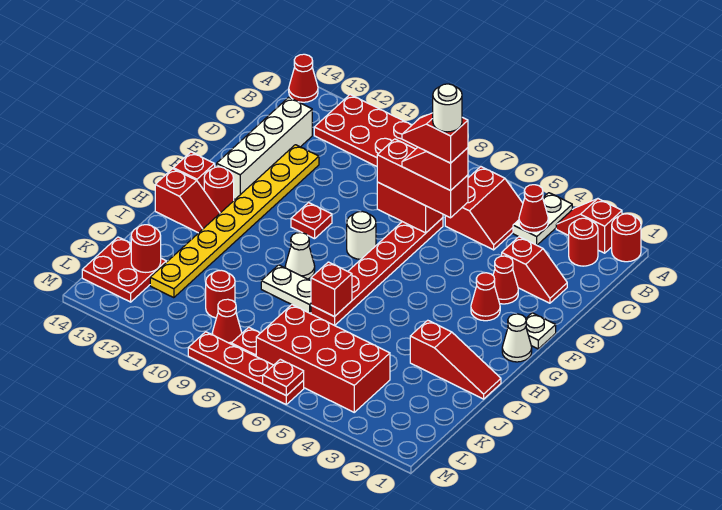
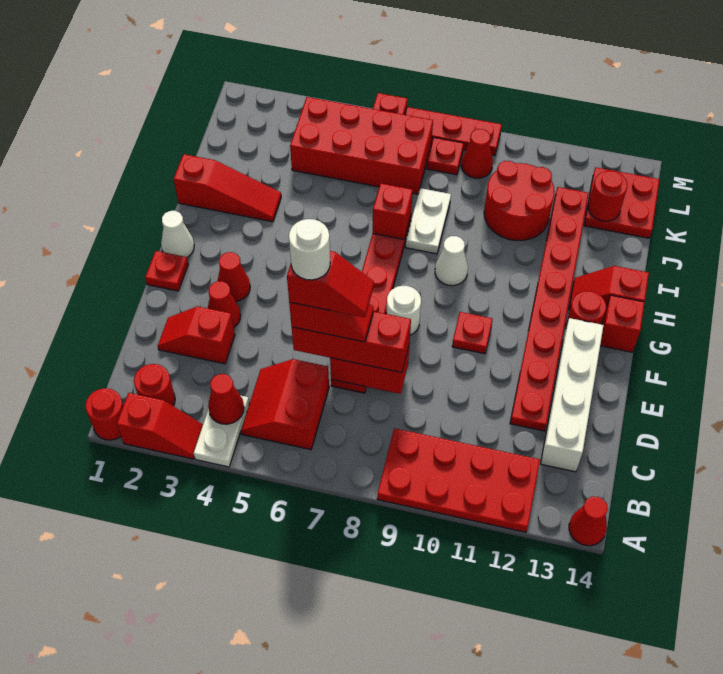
yellow 1x8 plate [150,145,319,298] -> red 1x8 plate [510,187,589,431]
white 1x1 plate [526,313,556,349] -> red 1x1 plate [145,251,188,291]
red 1x3 slope [410,320,501,399] -> red 1x3 slope turned to [174,154,281,222]
white 1x2 plate [261,265,311,313] -> white 1x2 plate turned to [406,188,451,254]
red 1x1 round brick [206,270,235,318] -> red 2x2 round brick [484,161,555,240]

